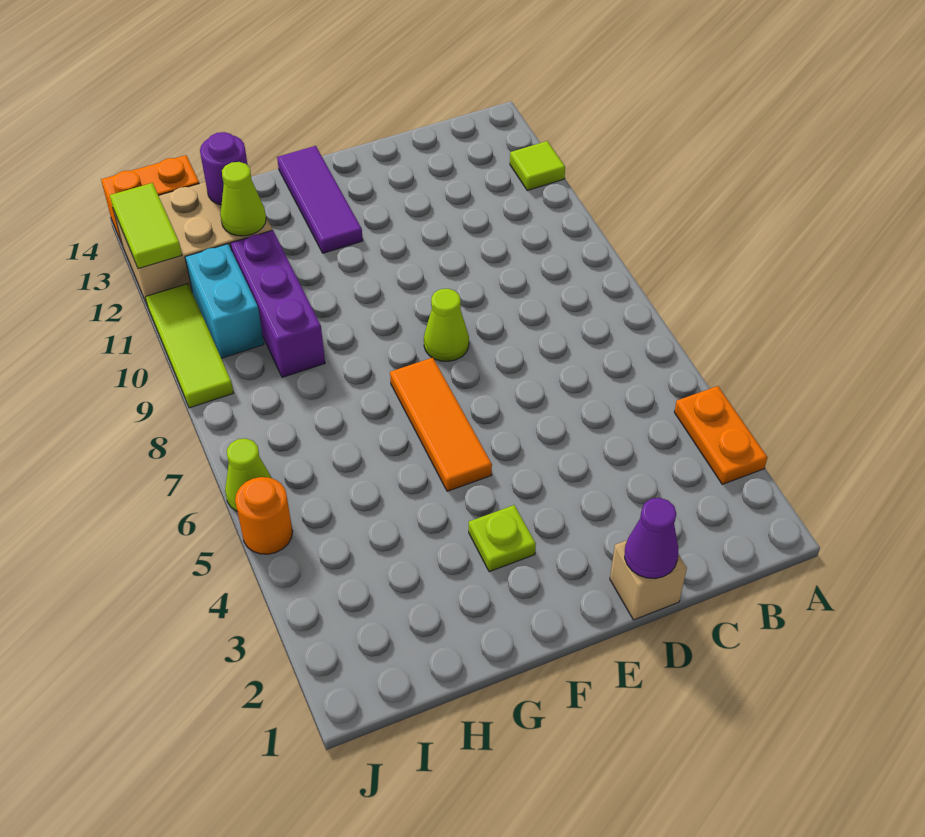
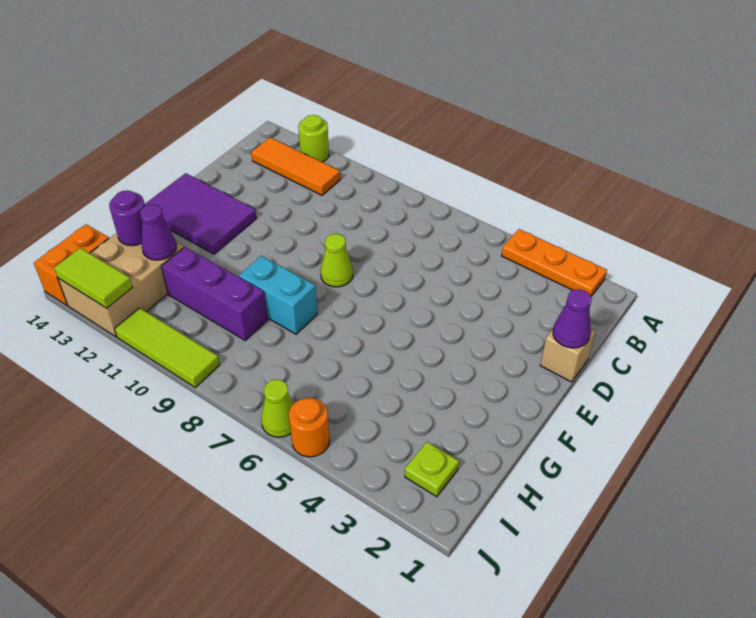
orange 1x2 plate [674,386,767,484] -> orange 1x3 plate [501,229,607,296]
lime 1x1 tile [510,141,565,190] -> lime 1x1 round brick [298,115,329,162]
lime 1x1 plate [469,505,536,572] -> lime 1x1 plate moved to [405,442,459,497]
orange 1x3 tile [390,358,492,491] -> orange 1x3 tile moved to [251,137,340,195]
purple 1x3 tile [277,146,363,253] -> purple 2x3 tile [145,173,257,254]
lime 1x1 cone [220,162,266,236] -> purple 1x1 cone [140,204,176,260]
cyan 1x2 brick [185,244,264,358] -> cyan 1x2 brick moved to [239,256,318,334]

